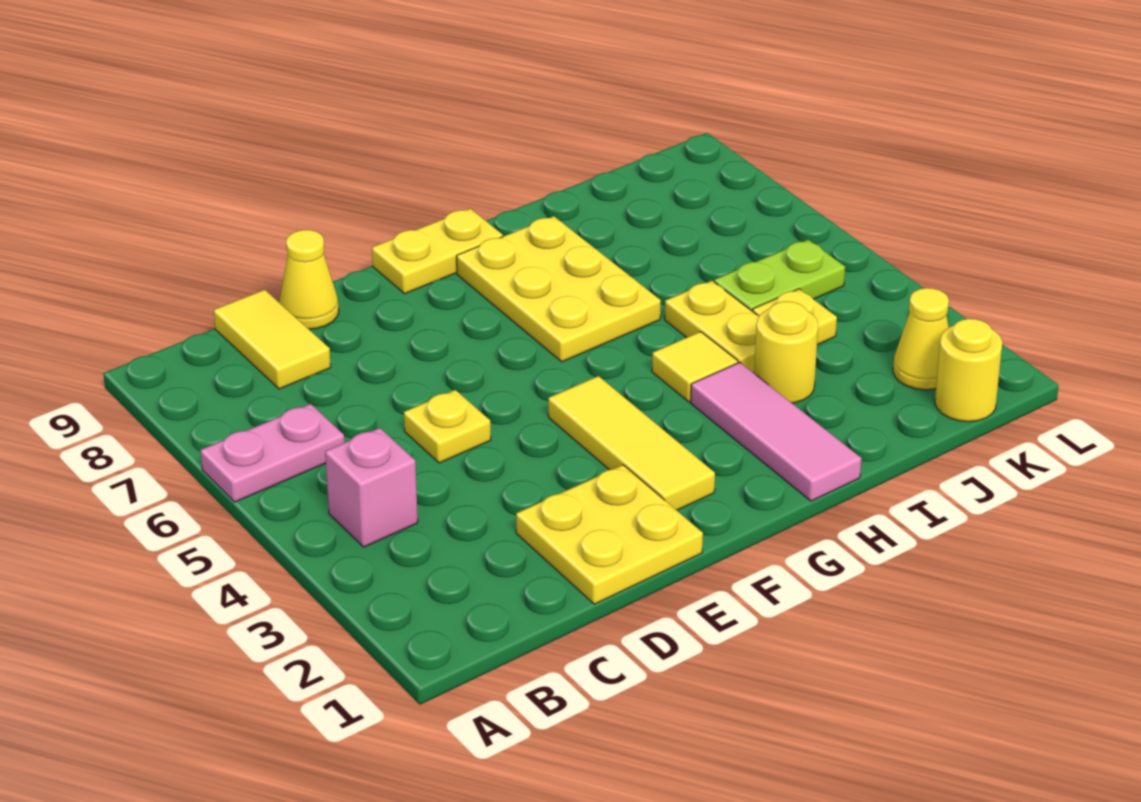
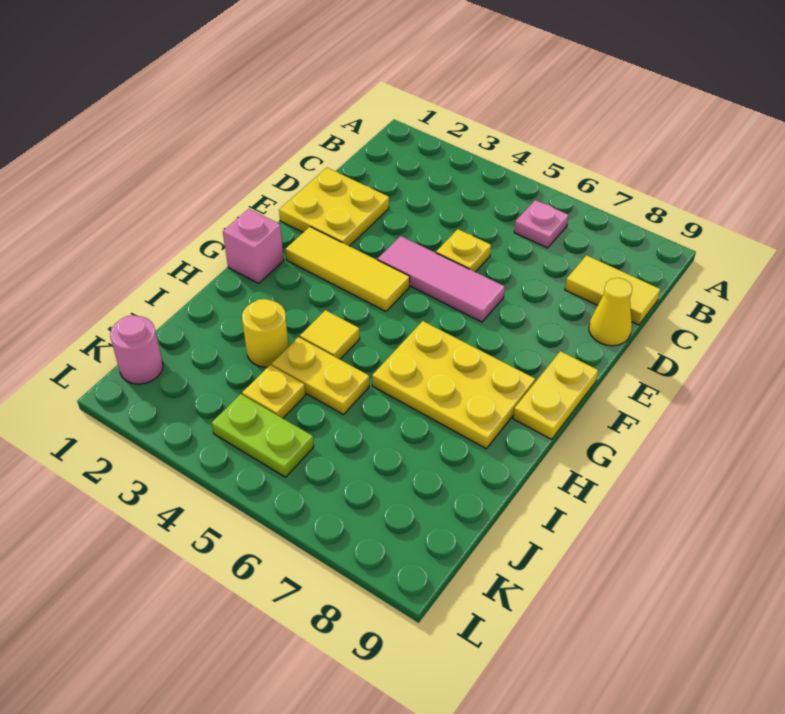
pink 1x2 plate [200,404,345,502] -> pink 1x1 plate [514,200,569,248]
pink 1x1 brick [325,428,418,547] -> pink 1x1 brick moved to [223,209,284,283]
pink 1x3 tile [691,362,861,501] -> pink 1x3 tile moved to [378,236,505,322]
lime 1x2 plate [714,240,845,311] -> lime 1x2 plate turned to [212,394,314,477]
yellow 1x1 round brick [935,319,1002,422] -> pink 1x1 round brick [110,315,163,384]
yellow 1x1 cone [893,288,949,390] -> none

